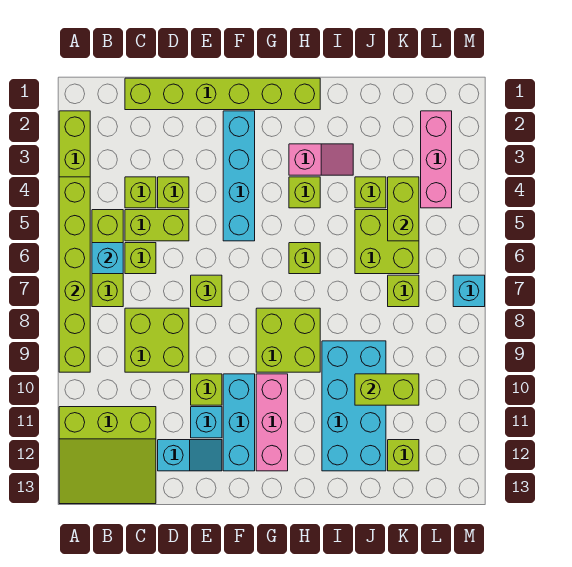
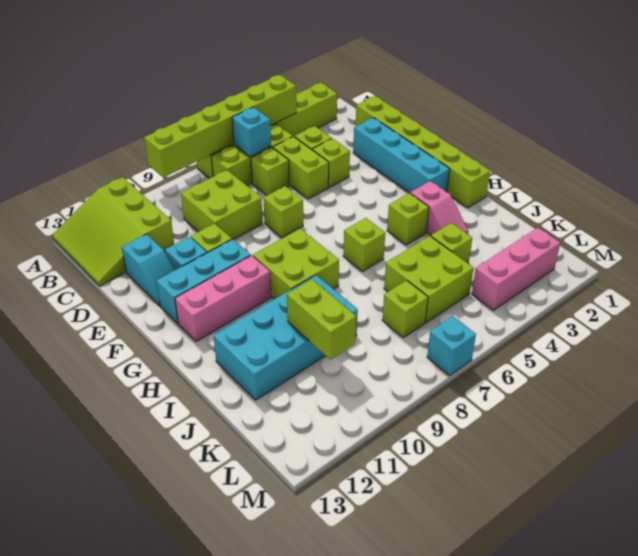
cyan 1x4 brick [223,111,255,241] -> cyan 1x4 brick turned to [353,118,450,193]
lime 1x2 brick [388,177,419,241] -> none
lime 1x1 brick [388,440,419,471] -> none

